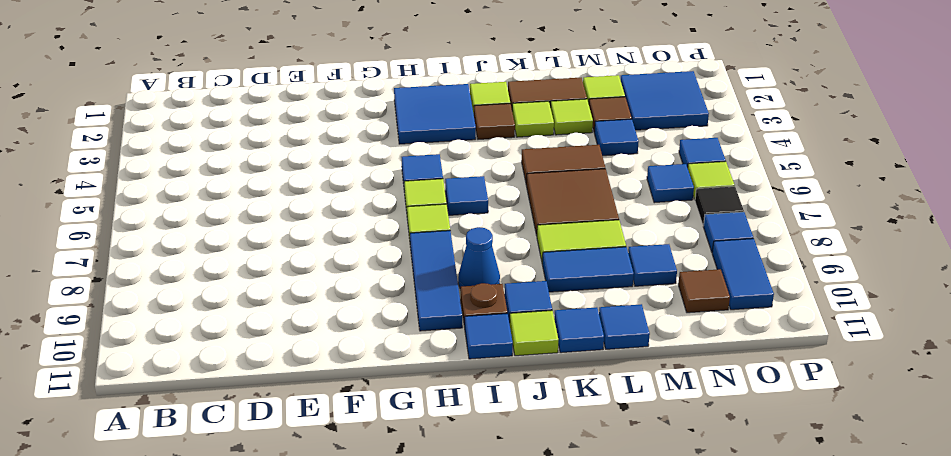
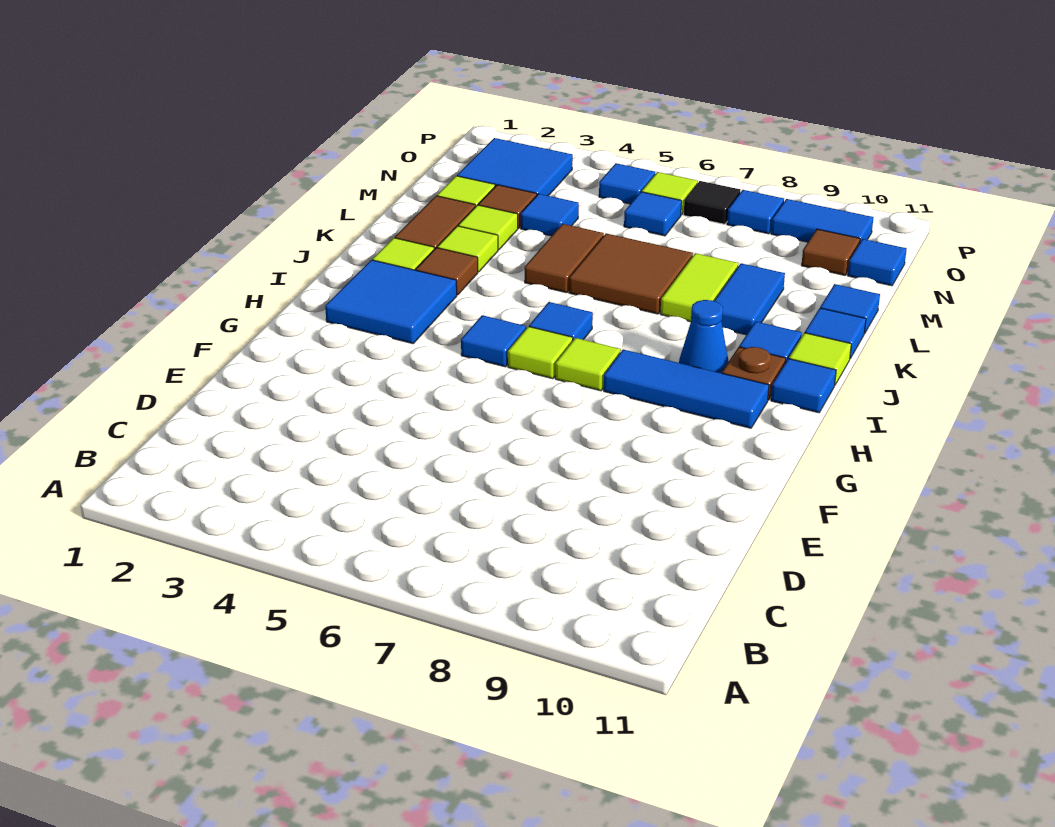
blue 1x1 tile [628,244,677,286] -> blue 1x1 tile moved to [848,239,907,286]

